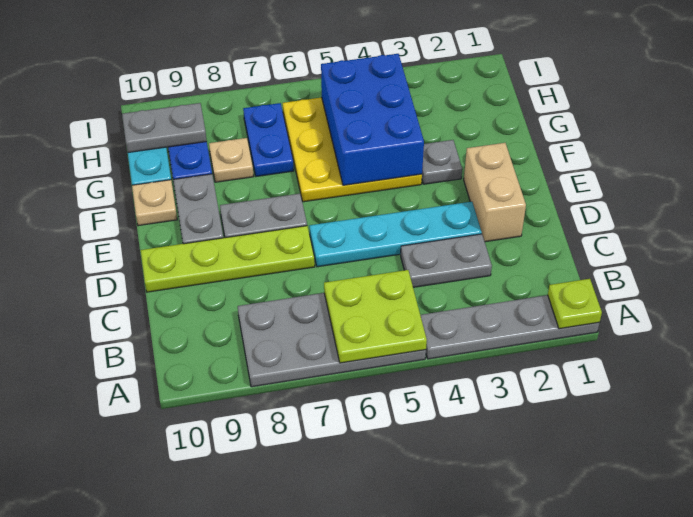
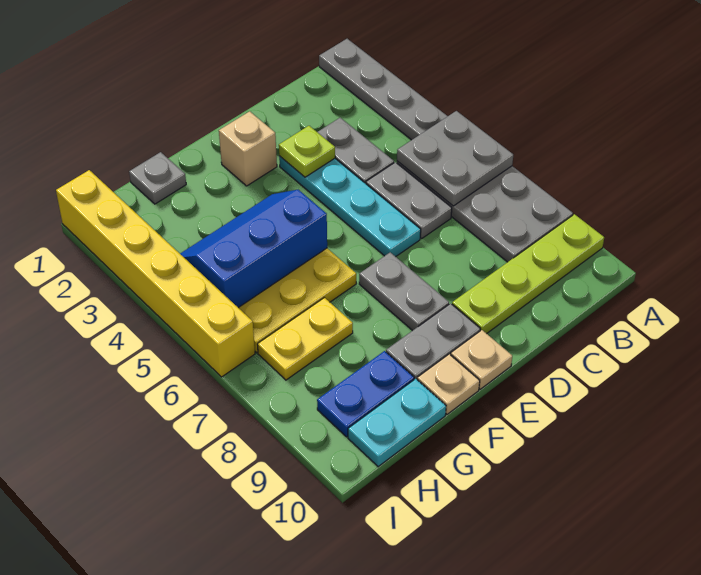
lime 1x1 plate [548,279,602,329] -> lime 1x1 plate moved to [279,126,335,177]
lime 2x2 plate [324,270,427,363] -> grey 2x2 plate [397,111,513,206]
tan 1x2 brick [464,143,526,242] -> tan 1x1 brick [219,111,277,186]
lime 1x4 plate [141,226,315,292] -> lime 1x4 plate turned to [452,214,604,334]
grey 1x1 plate [422,140,462,184] -> grey 1x1 plate moved to [129,152,186,204]
blue 2x3 brick [321,54,424,185] -> blue 2x3 slope [180,190,327,308]
blue 1x2 plate [243,103,294,176] -> yellow 1x2 plate [257,298,353,380]
tan 1x1 plate [209,138,254,182] -> tan 1x1 plate moved to [451,330,512,389]
grey 1x2 plate [122,103,207,152] -> grey 1x2 plate moved to [366,162,452,238]
none -> yellow 1x6 brick [56,170,255,377]

